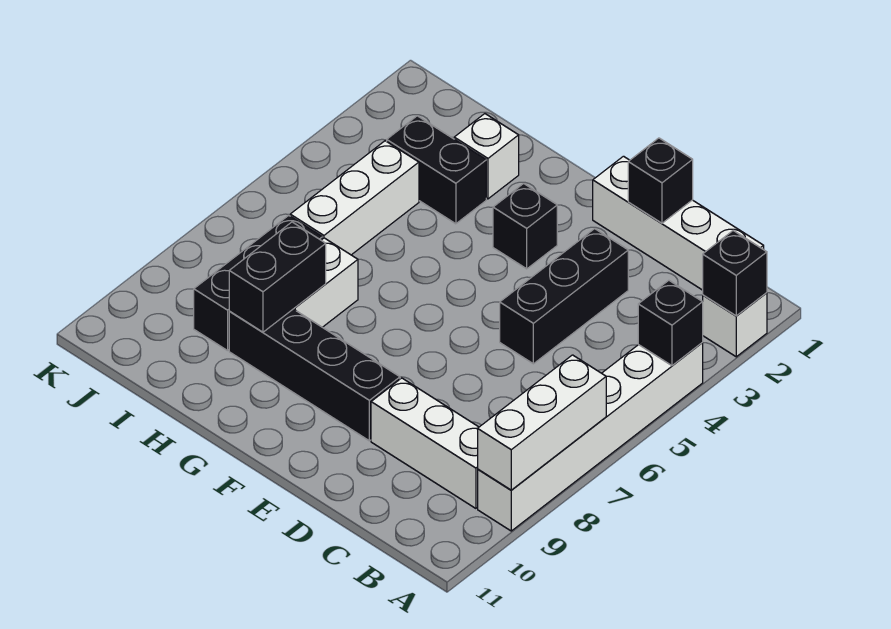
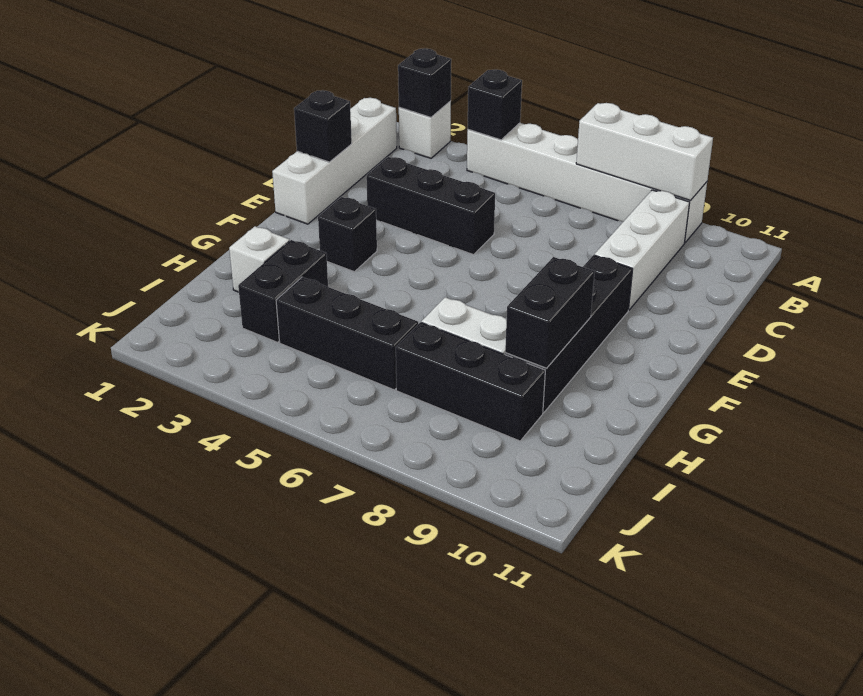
black 1x2 brick [229,222,326,332] -> black 1x2 brick turned to [505,257,595,368]
white 1x3 brick [290,141,419,255] -> black 1x3 brick [276,277,418,390]

